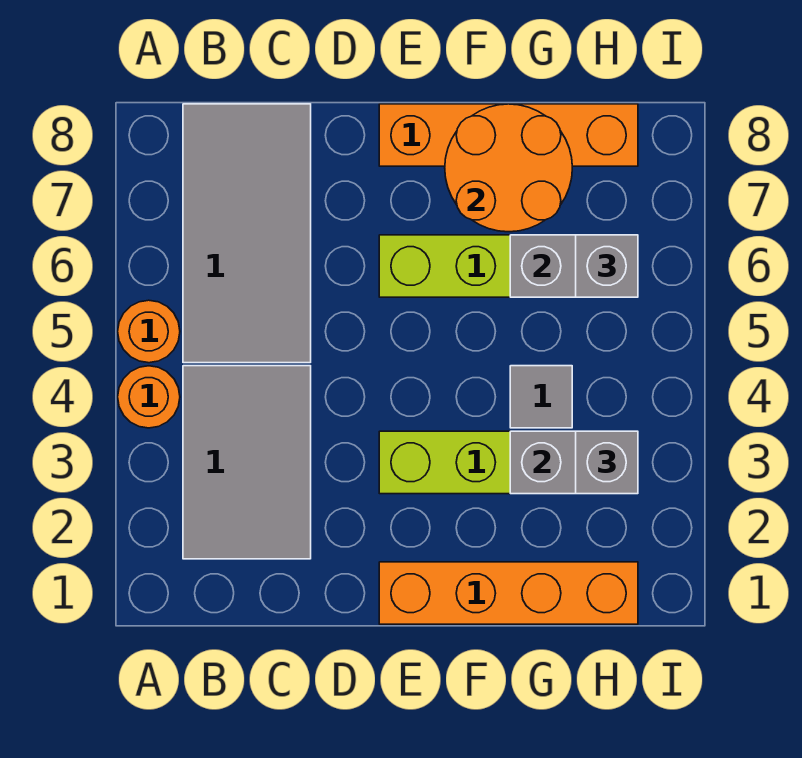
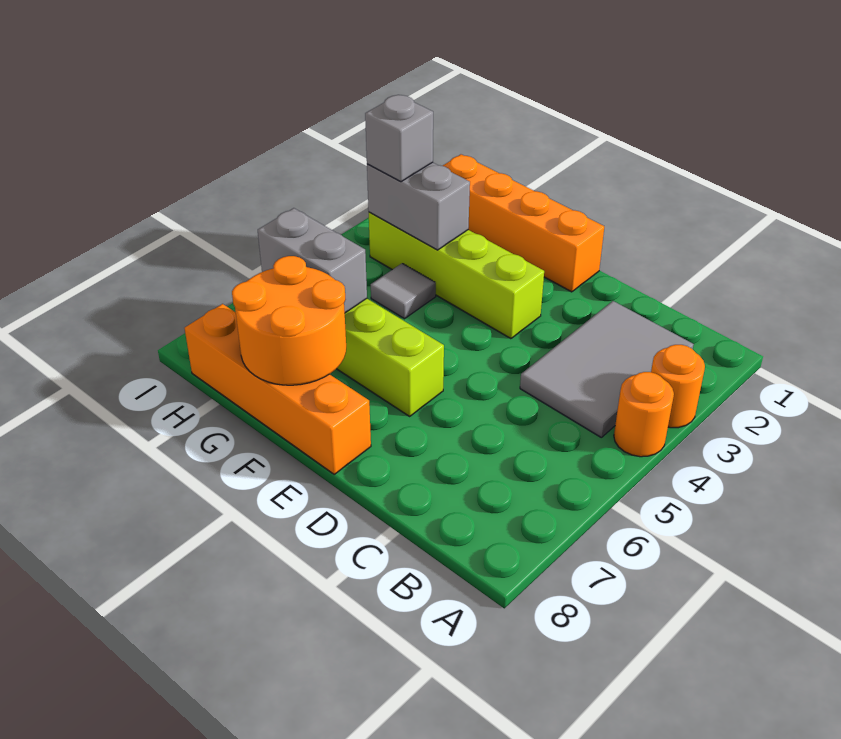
orange 1x1 round brick [118,300,180,363] -> orange 1x1 round brick moved to [651,345,705,428]
grey 2x4 tile [183,104,311,363] -> none
grey 1x1 brick [576,235,638,297] -> none

